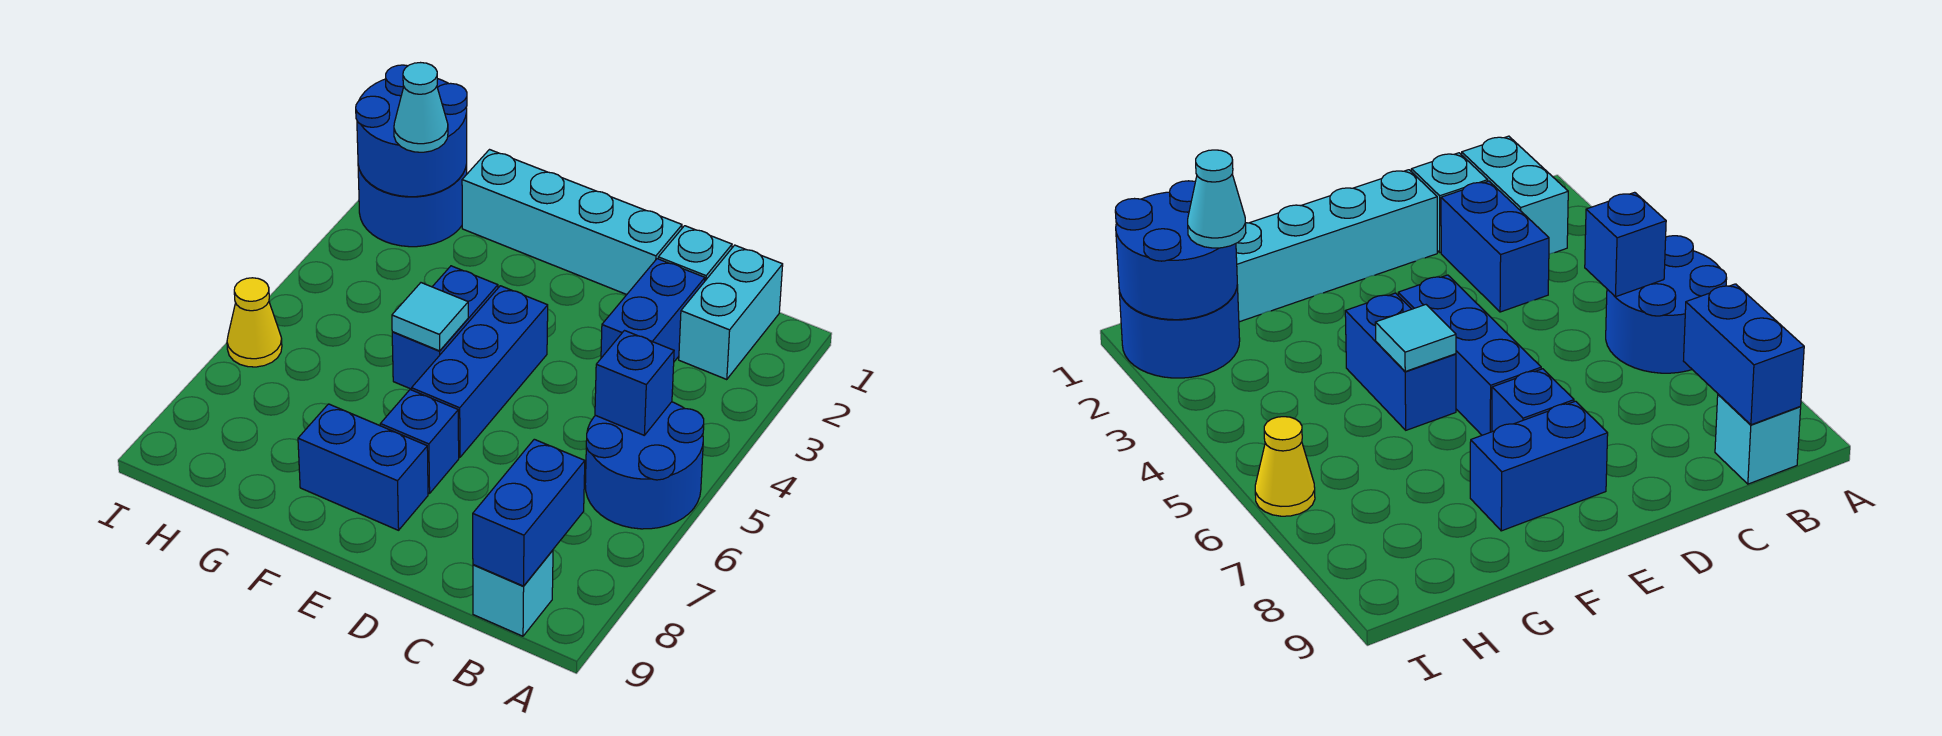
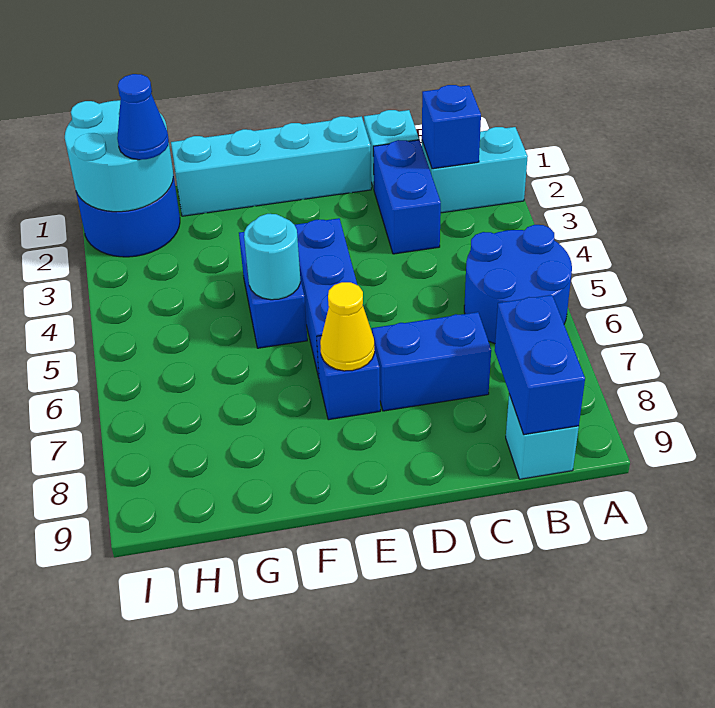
cyan 1x2 brick [679,245,783,380] -> cyan 1x2 brick turned to [422,127,528,213]
blue 1x1 brick [595,331,674,435] -> blue 1x1 brick moved to [422,85,481,169]
blue 1x2 brick [298,404,428,530] -> blue 1x2 brick moved to [372,312,491,411]
cyan 1x1 tile [392,283,468,351] -> cyan 1x1 round brick [244,214,300,300]
blue 2x2 round brick [356,65,467,197] -> cyan 2x2 round brick [65,100,173,212]
cyan 1x1 cone [394,63,448,152] -> blue 1x1 cone [117,74,169,160]
yellow 1x1 cone [227,278,282,367] -> yellow 1x1 cone moved to [320,282,375,371]

